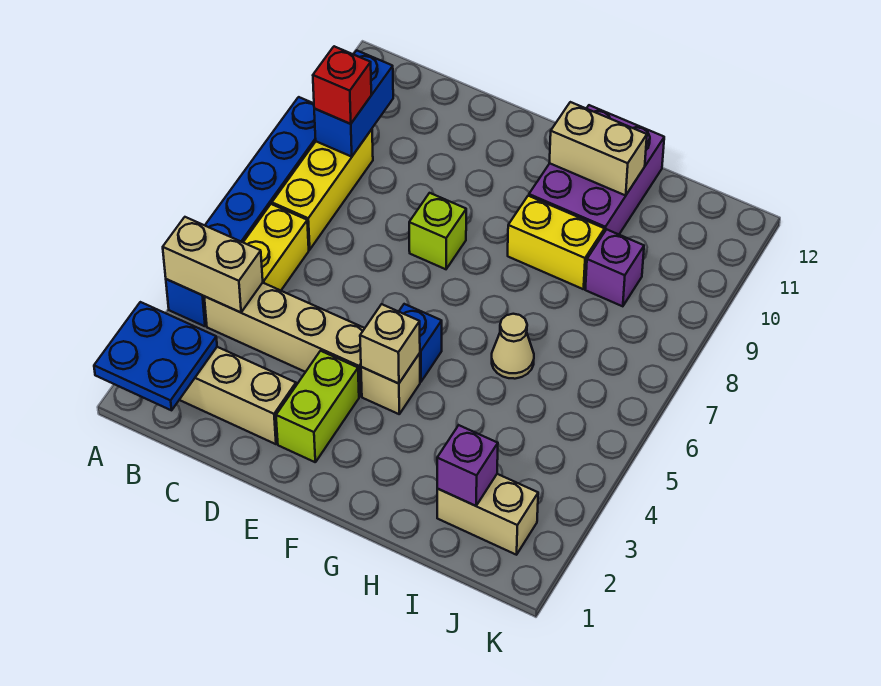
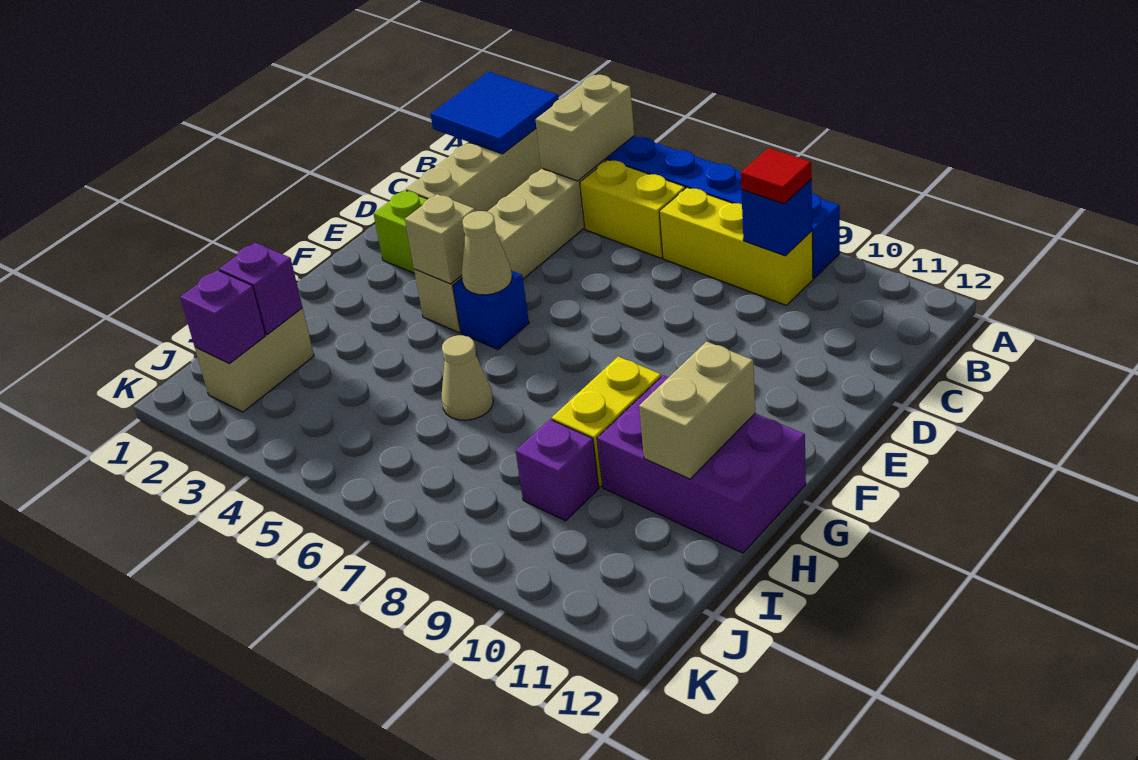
blue 2x2 plate [94,302,217,410] -> blue 2x2 tile [430,72,559,154]
blue 1x2 brick [314,50,393,157] -> blue 1x1 brick [741,180,812,256]
red 1x1 brick [313,46,371,124] -> red 1x1 tile [741,148,812,204]
lime 1x1 brick [409,193,466,269] -> none
none -> tan 1x1 cone [462,211,512,295]
none -> purple 1x1 brick [180,270,266,364]

